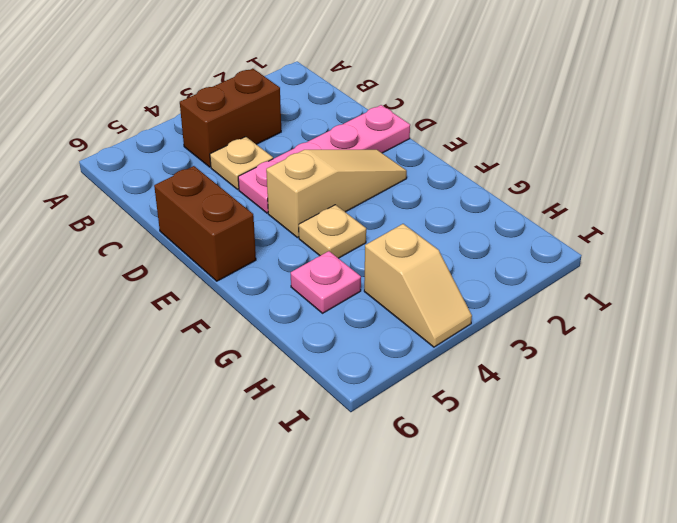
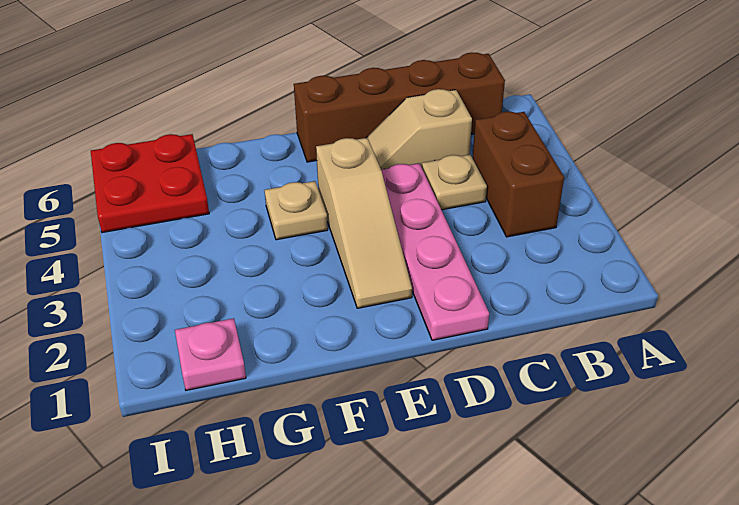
brown 1x2 brick [154,166,256,281] -> brown 1x4 brick [294,53,505,162]
pink 1x1 plate [291,251,361,313] -> pink 1x1 plate moved to [175,318,246,390]
tan 1x2 slope [364,224,472,347] -> tan 1x2 slope moved to [366,89,472,170]
none -> red 2x2 plate [91,134,209,233]

